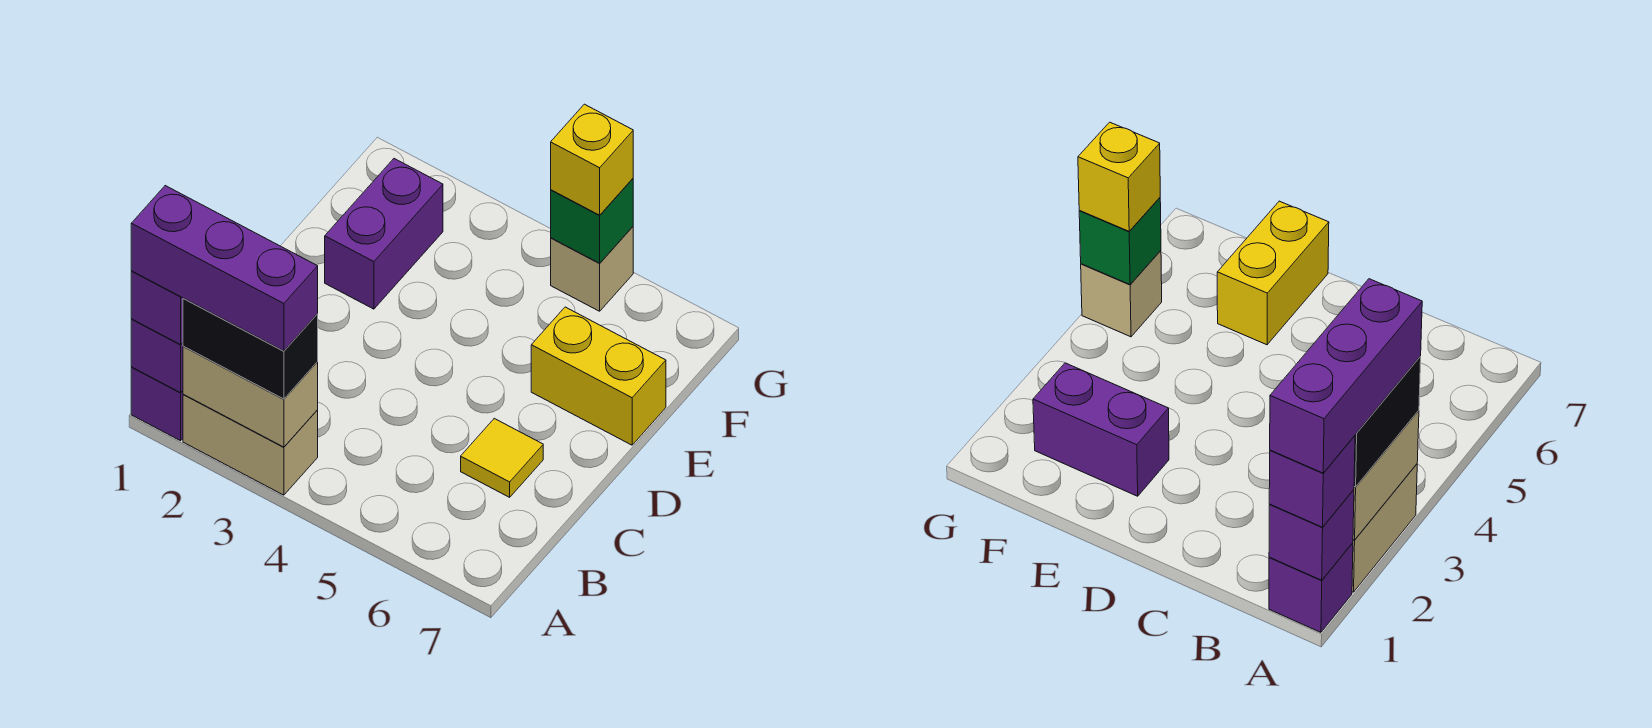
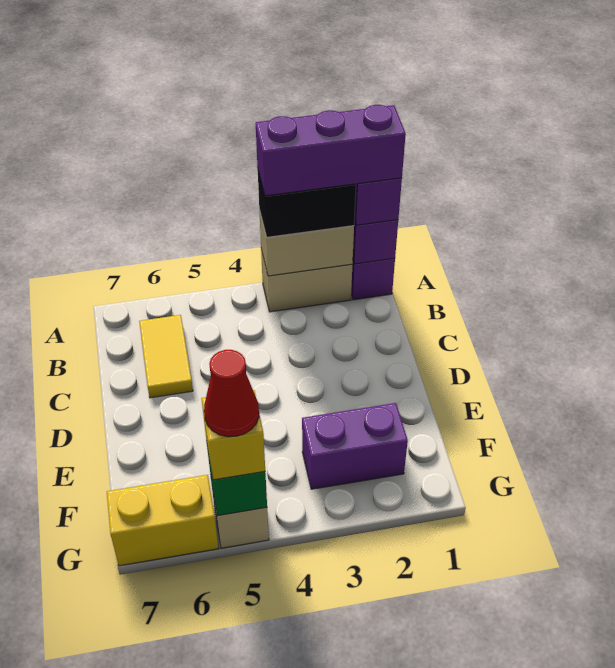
yellow 1x1 tile [461,418,543,497] -> yellow 1x2 tile [139,315,193,398]
purple 1x2 brick [325,159,443,309] -> purple 1x2 brick turned to [302,403,408,489]
yellow 1x2 brick [531,307,666,445] -> yellow 1x2 brick moved to [107,475,219,566]
none -> red 1x1 cone [204,350,259,437]

